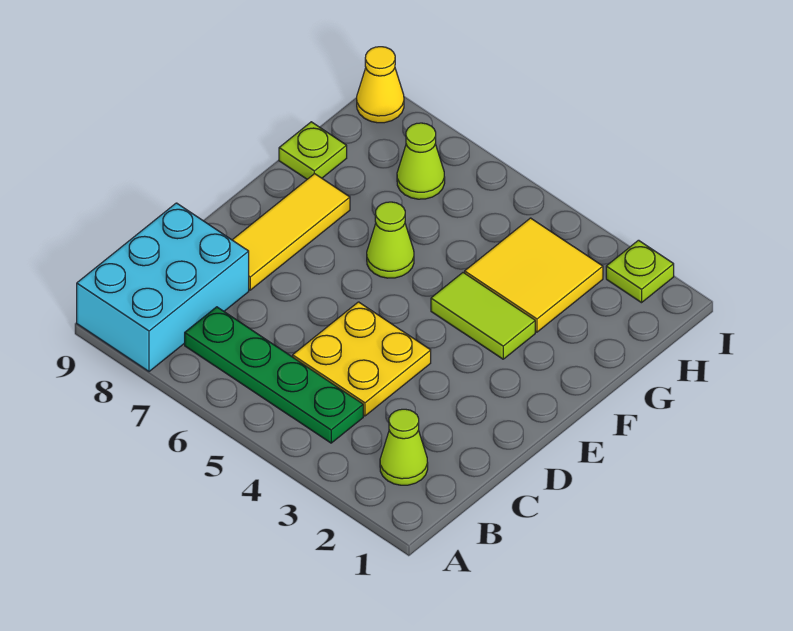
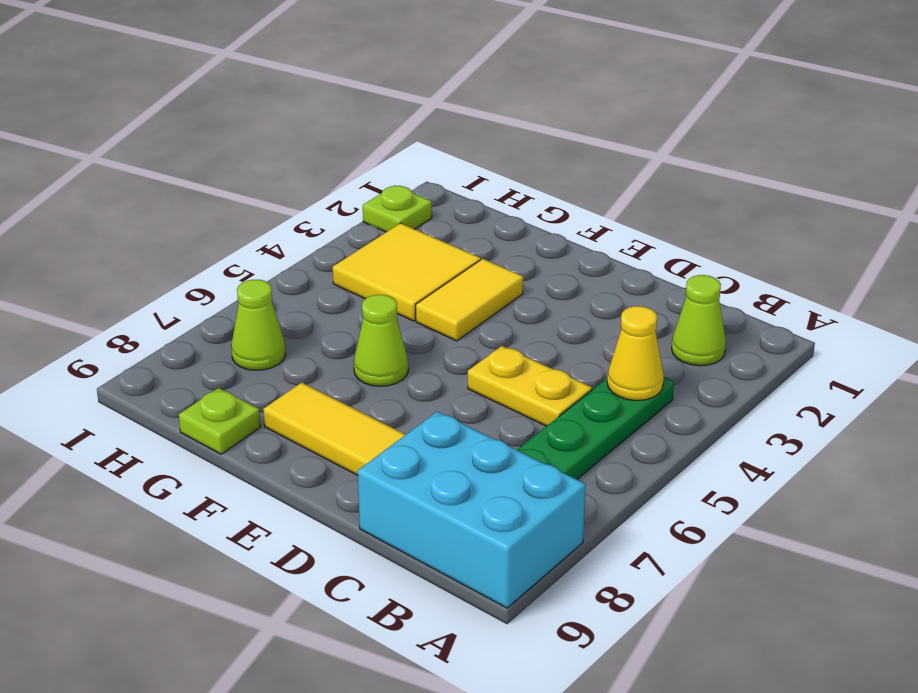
yellow 2x2 plate [293,302,431,416] -> yellow 1x2 plate [468,346,592,426]
lime 1x2 tile [431,273,535,359] -> yellow 1x2 tile [416,259,523,341]
yellow 1x1 cone [357,47,404,123] -> yellow 1x1 cone moved to [607,306,664,400]

